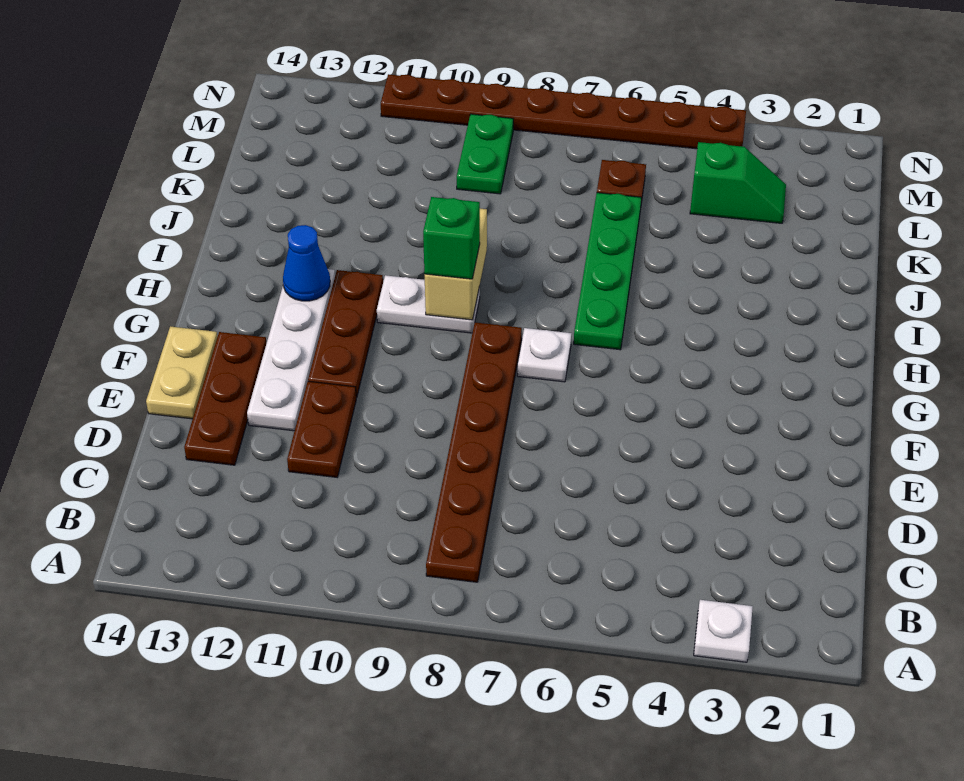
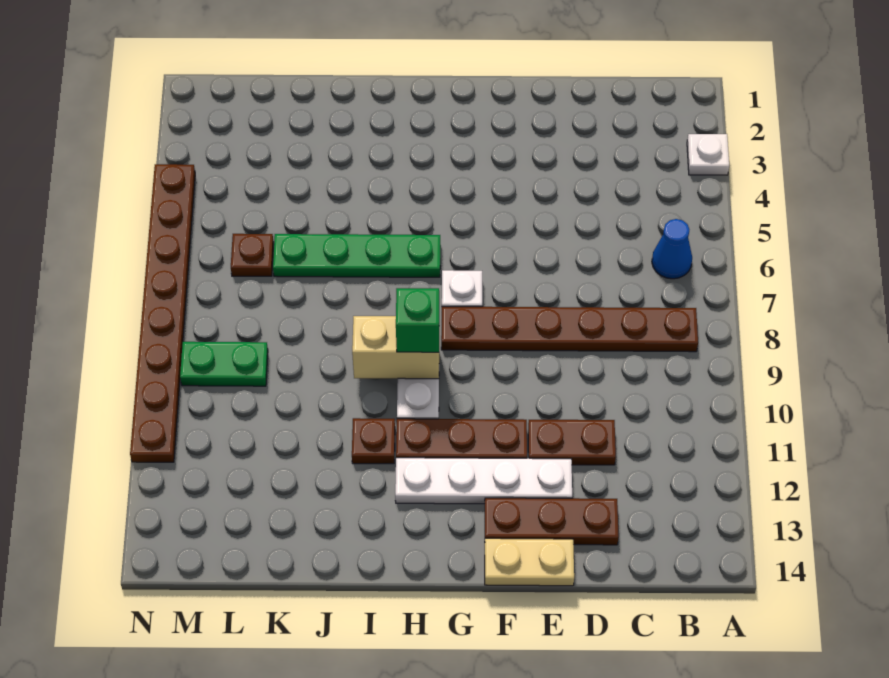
blue 1x1 cone [283,225,330,301] -> blue 1x1 cone moved to [652,219,692,279]
none -> brown 1x1 plate [352,418,395,464]
green 1x2 slope [690,142,786,223] -> none

